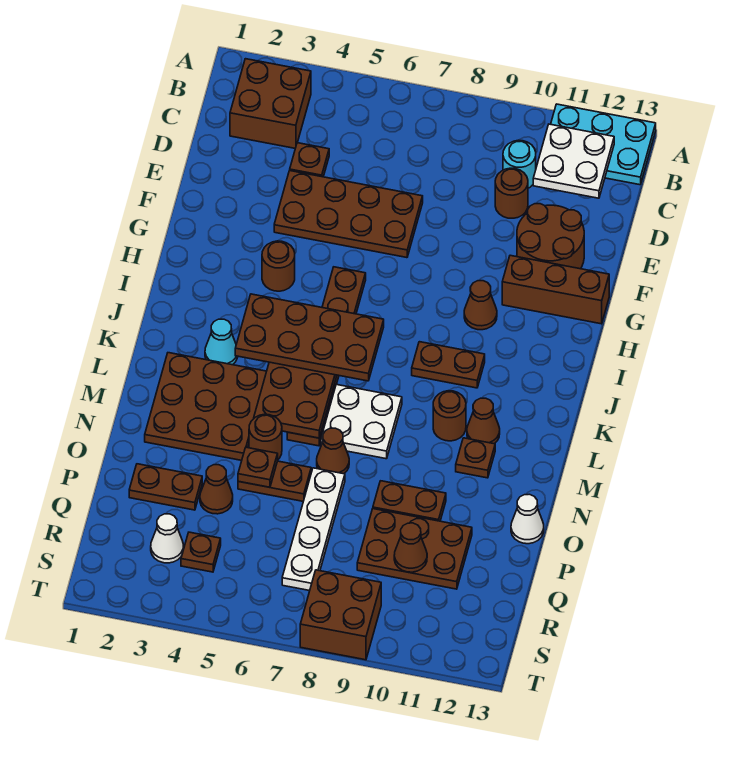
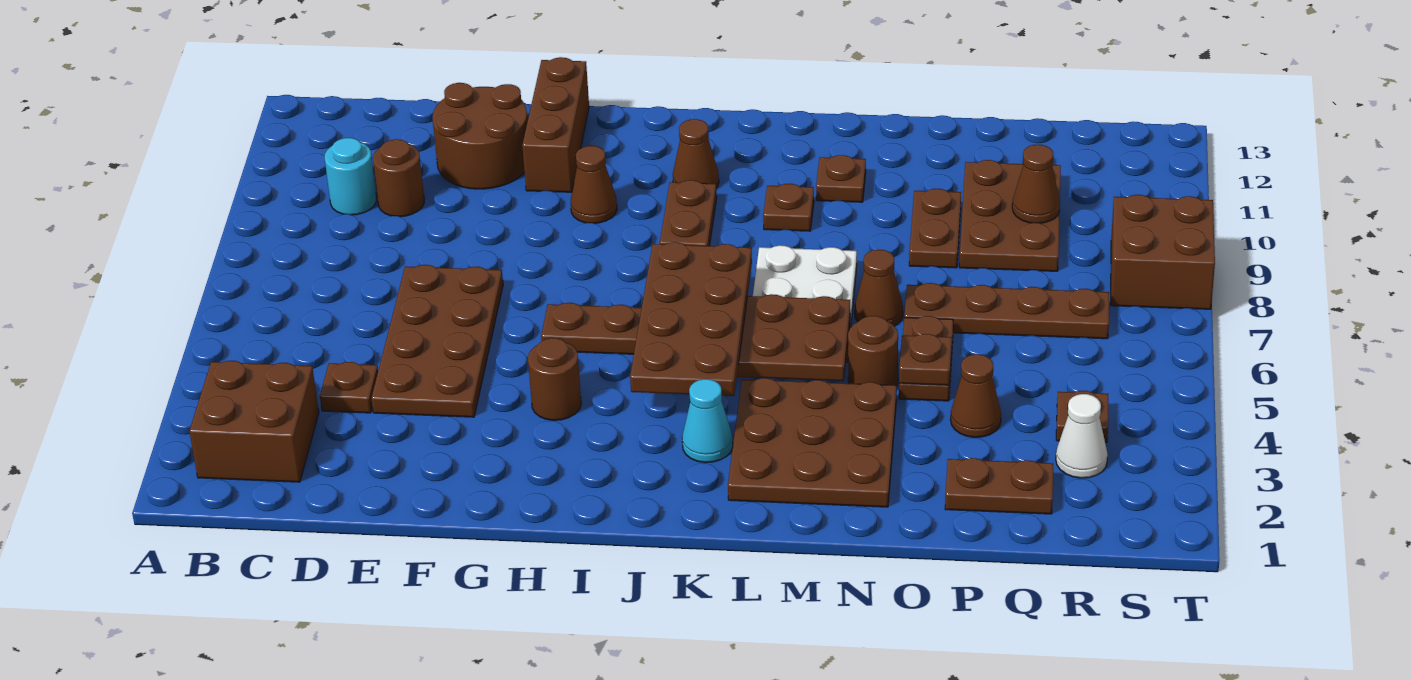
cyan 2x3 plate [551,104,656,185] -> none
white 2x2 plate [533,124,614,198] -> none
brown 1x1 round brick [433,391,466,441] -> brown 1x1 plate [763,184,814,231]
brown 1x1 cone [467,398,500,444] -> brown 1x1 cone moved to [673,119,719,188]
white 1x4 plate [282,468,345,591] -> brown 1x4 plate [904,283,1109,339]
white 1x1 cone [511,494,544,544] -> none
brown 1x2 plate [129,464,202,510] -> brown 1x2 plate turned to [945,458,1053,514]

